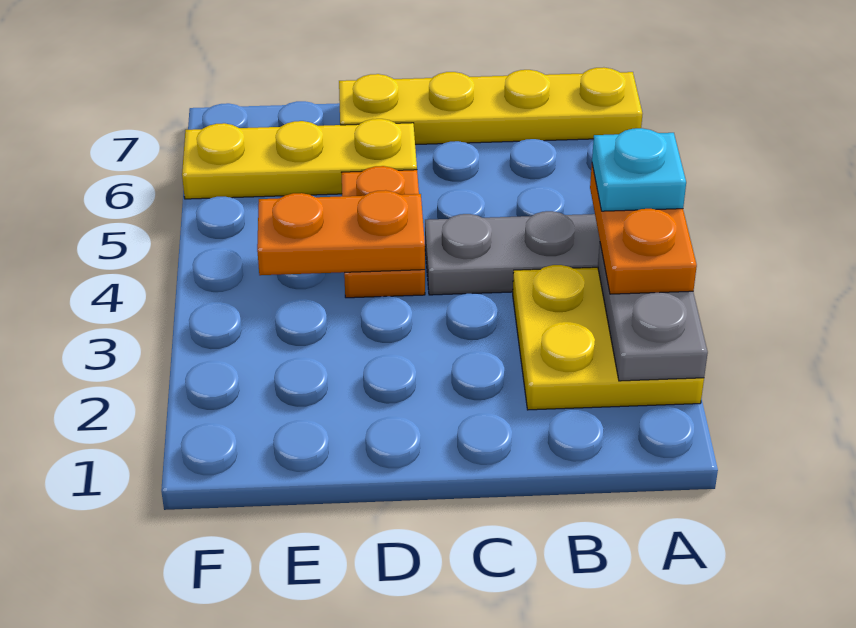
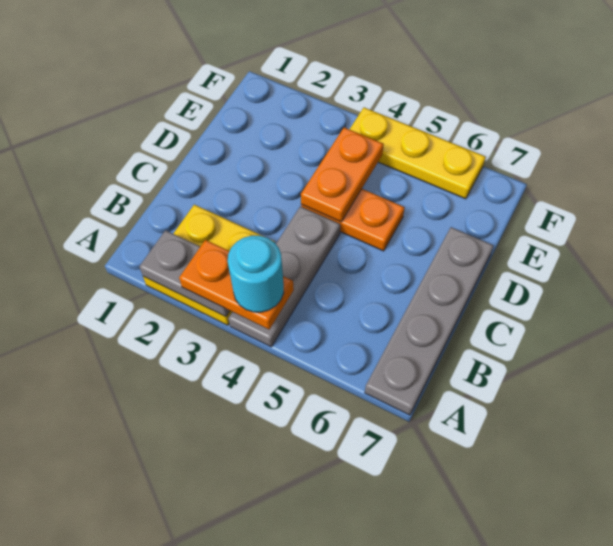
cyan 1x1 plate [592,128,686,211] -> cyan 1x1 round brick [228,236,284,312]
yellow 1x4 plate [339,67,642,145] -> grey 1x4 plate [365,227,494,415]
yellow 1x3 plate [182,119,417,199] -> yellow 1x3 plate turned to [350,108,486,199]

